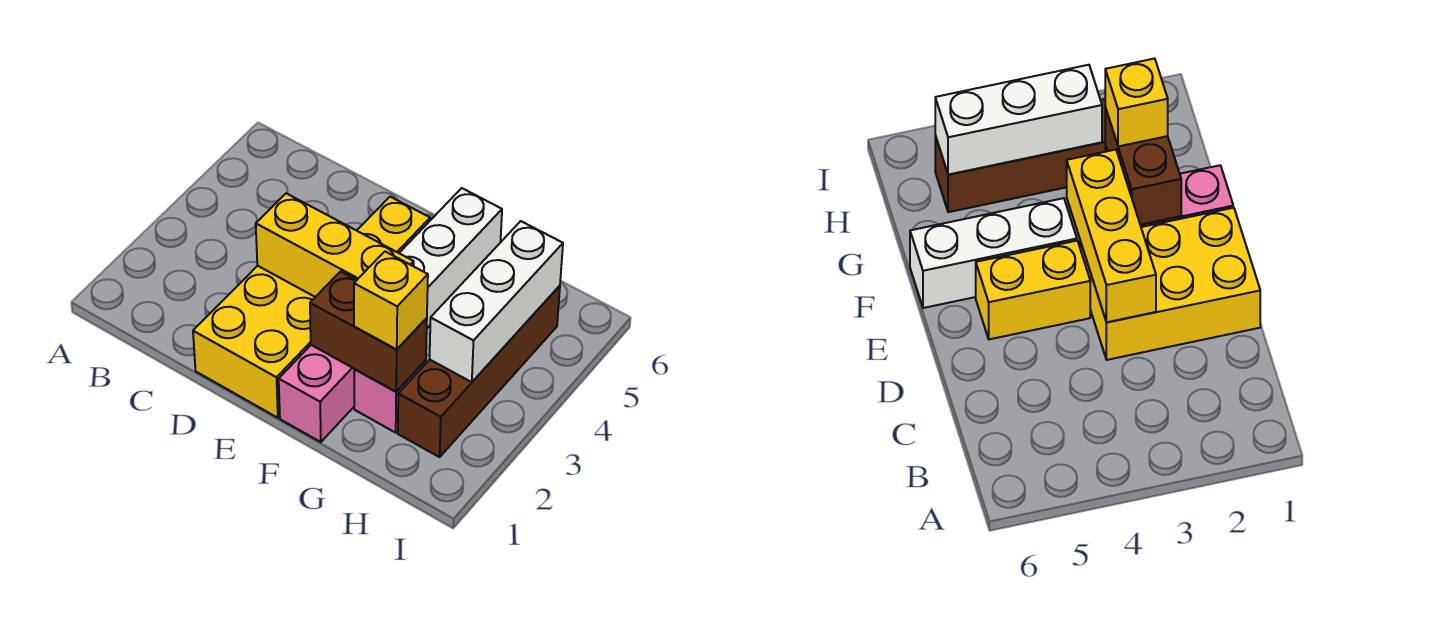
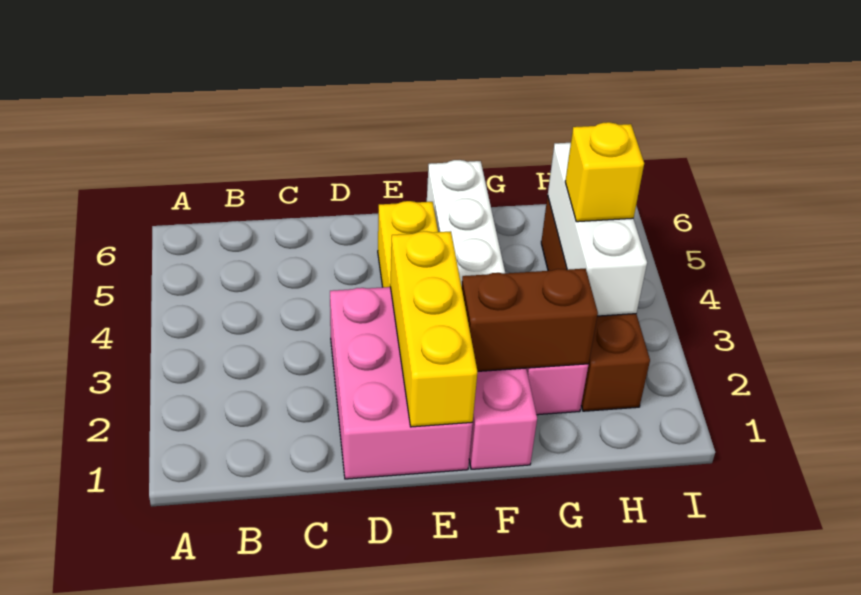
yellow 2x3 brick [193,266,315,418] -> pink 2x3 brick [330,287,473,479]
yellow 1x3 brick [256,193,414,297] -> yellow 1x3 brick turned to [390,231,478,427]
yellow 1x1 brick [354,252,428,350] -> yellow 1x1 brick moved to [565,122,644,222]

